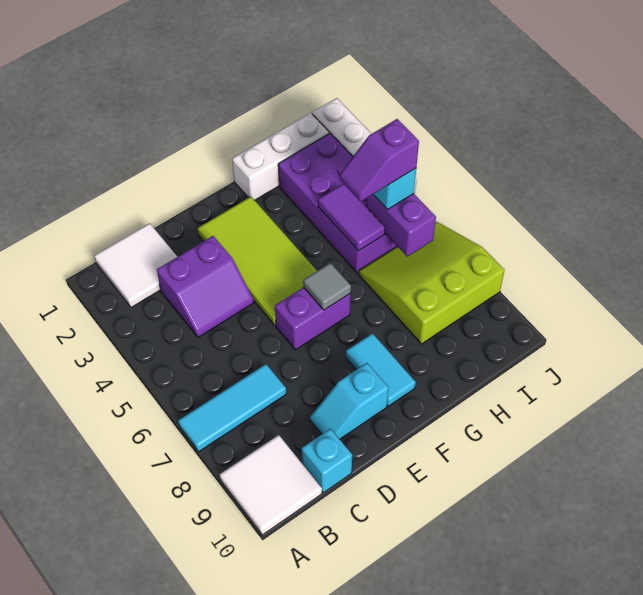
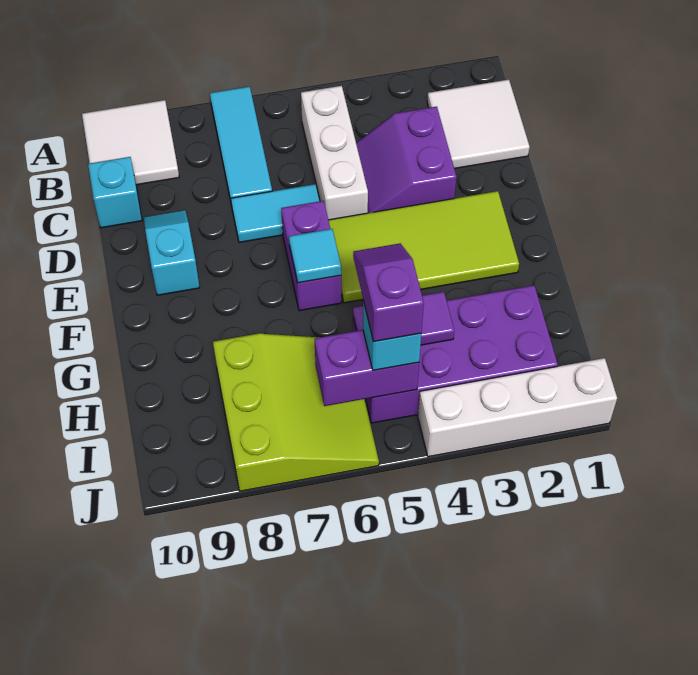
grey 1x1 tile [303,263,351,310] -> cyan 1x1 tile [289,229,341,283]
cyan 1x2 tile [346,334,416,406] -> cyan 1x2 tile moved to [231,184,320,242]
white 1x3 brick [232,113,329,200] -> white 1x3 brick moved to [301,86,368,220]

